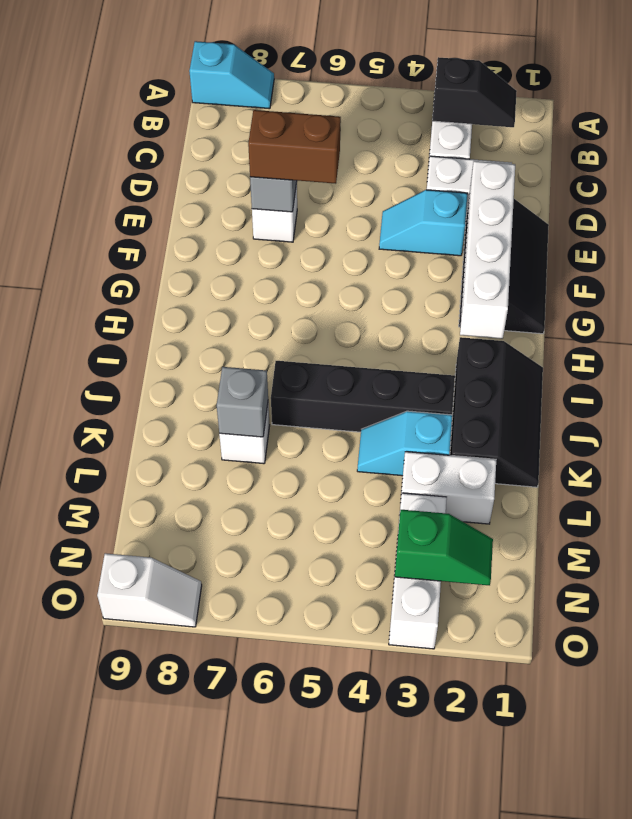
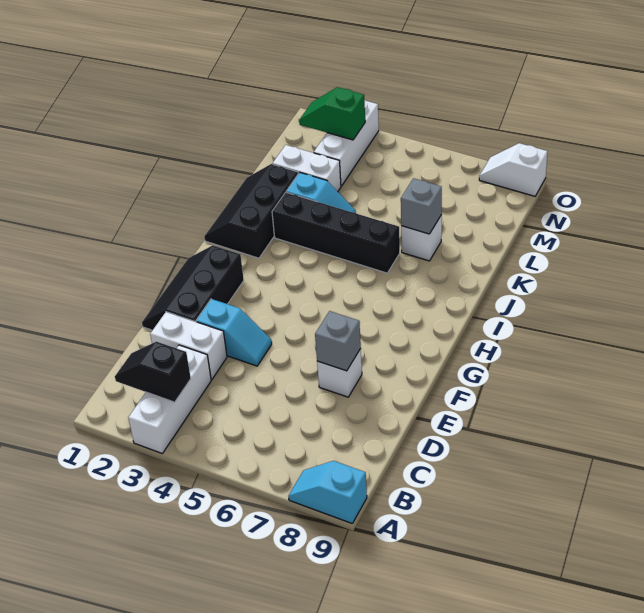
white 1x4 brick [460,161,515,339] -> none
brown 1x2 brick [248,110,341,184] -> none

